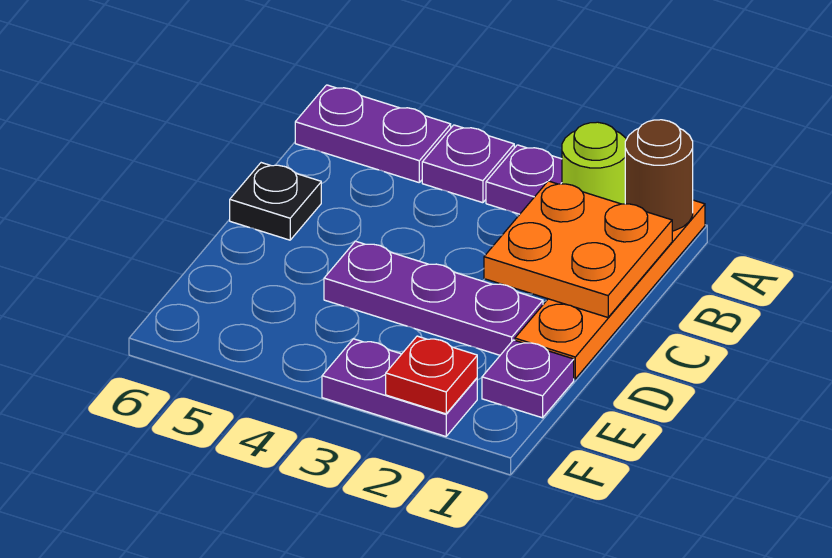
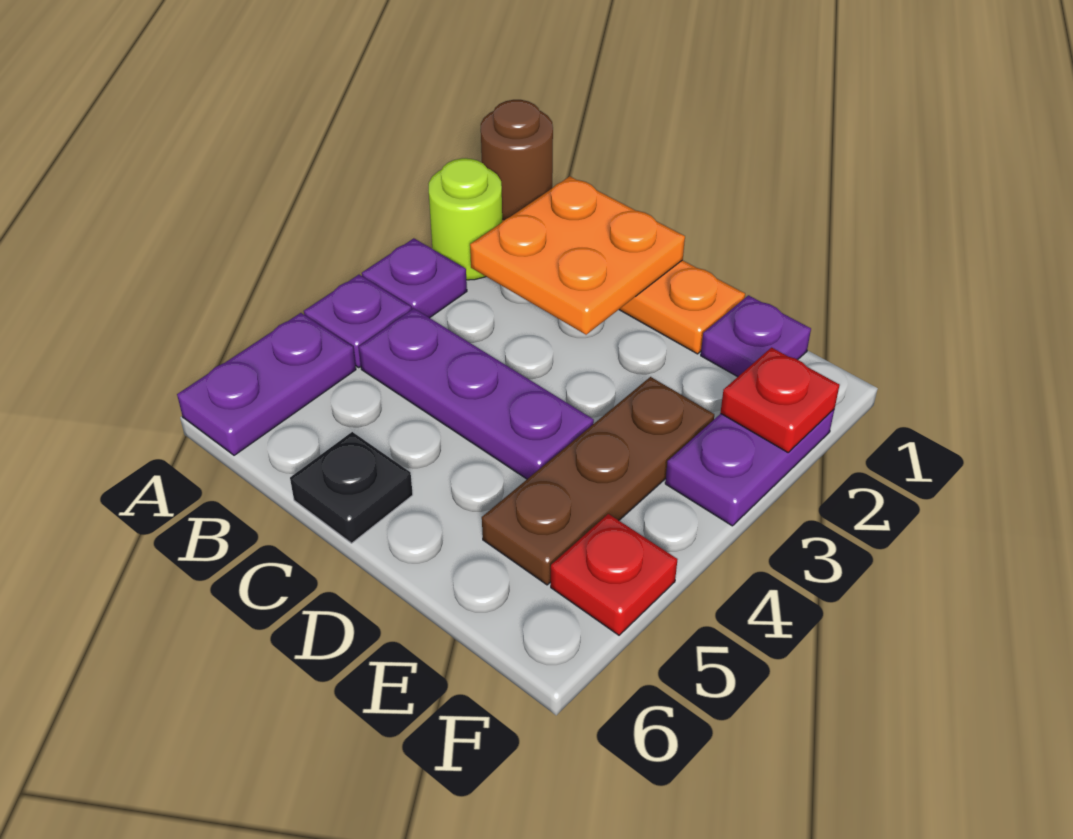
purple 1x3 plate [324,241,543,355] -> purple 1x3 plate turned to [359,308,594,479]
none -> brown 1x3 plate [482,377,714,585]
none -> red 1x1 plate [551,514,678,635]

